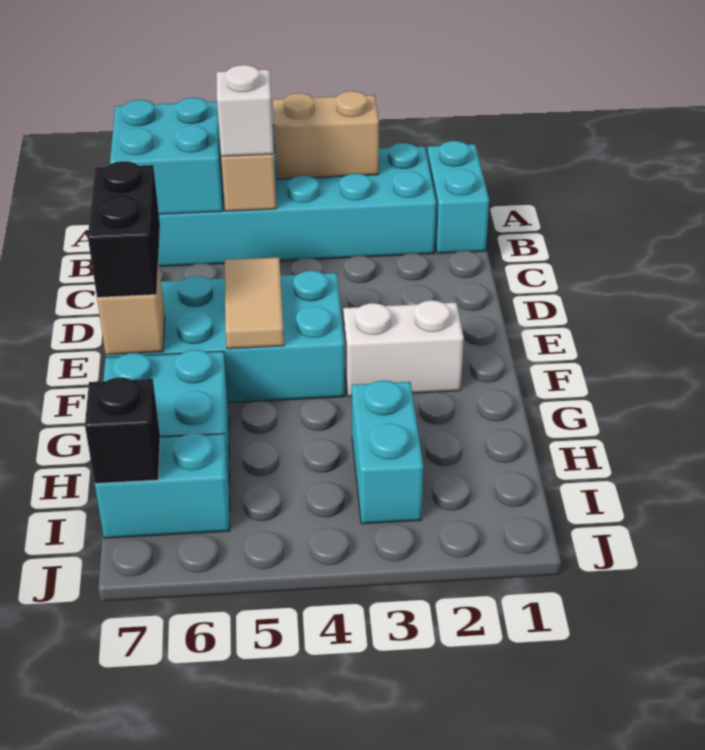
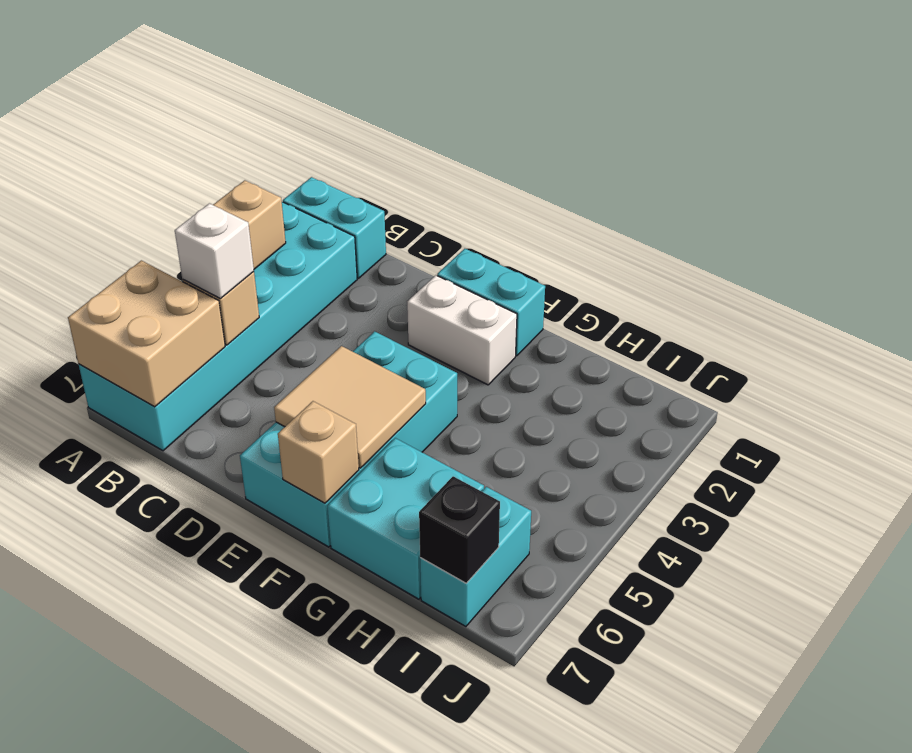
cyan 2x2 brick [110,98,223,214] -> tan 2x2 brick [68,260,225,407]
tan 1x2 tile [225,257,284,349] -> tan 2x2 tile [274,346,426,468]
black 1x2 brick [88,161,160,297] -> none
white 1x2 brick [343,300,464,397] -> white 1x2 brick turned to [407,275,517,385]
cyan 1x2 brick [352,380,423,524] -> cyan 1x2 brick moved to [437,249,545,356]

